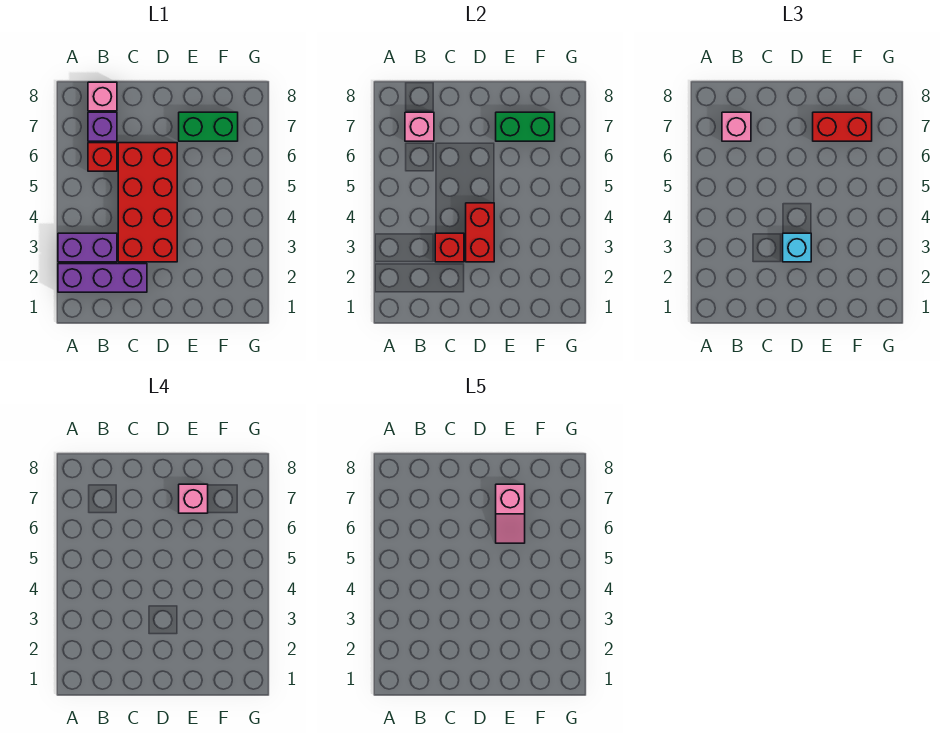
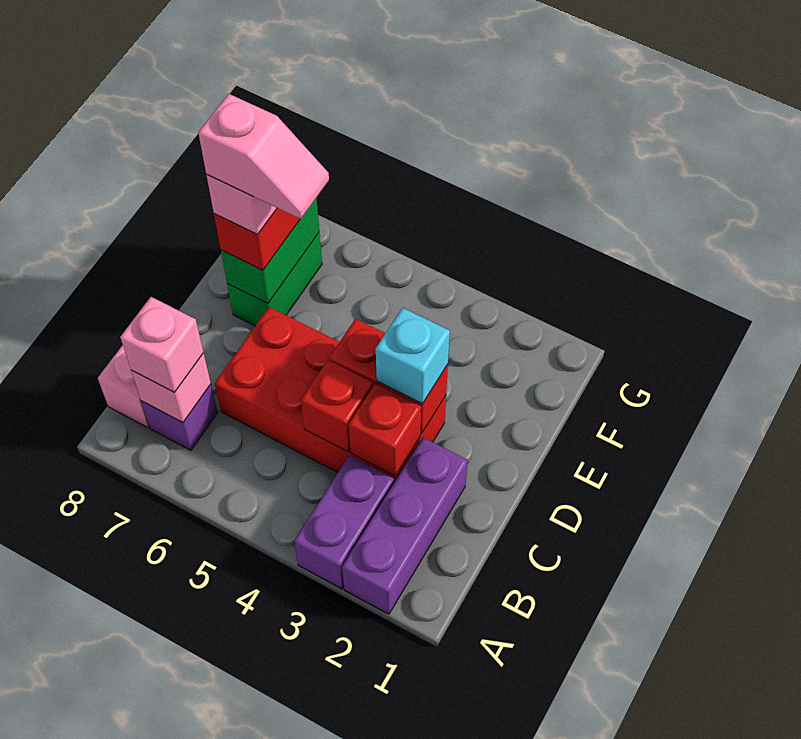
red 1x1 brick [88,143,117,171] -> red 1x1 brick moved to [301,360,373,452]

